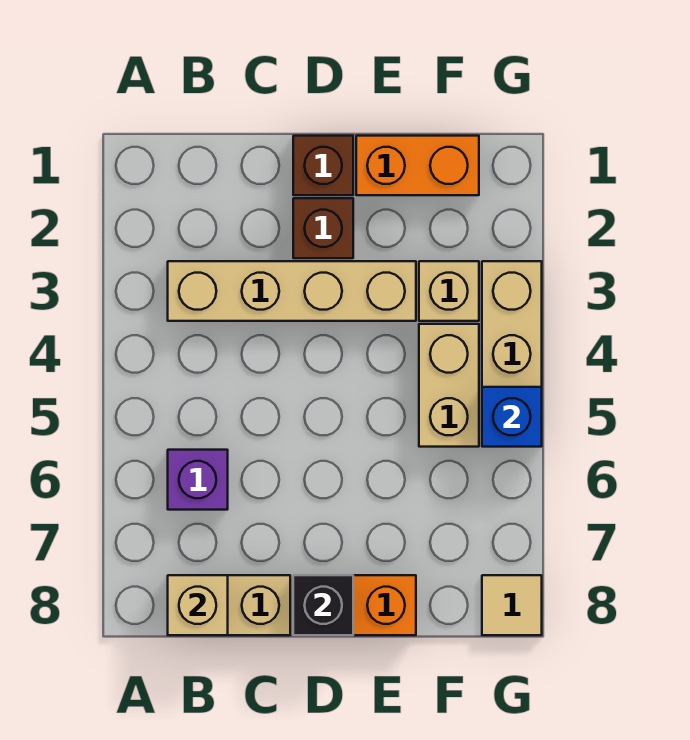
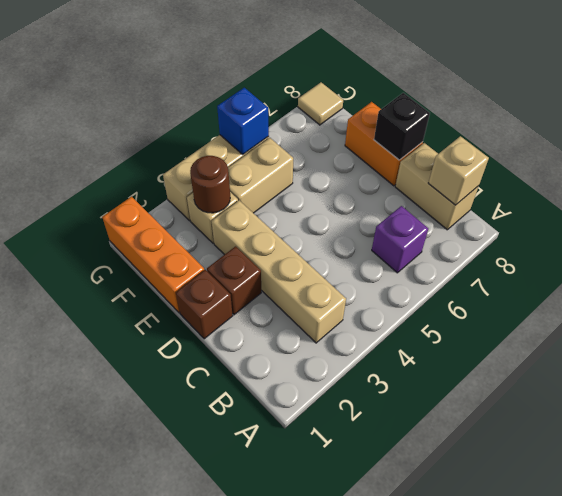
orange 1x2 brick [356,136,479,195] -> orange 1x3 brick [102,197,204,313]
none -> brown 1x1 round brick [190,156,230,213]

